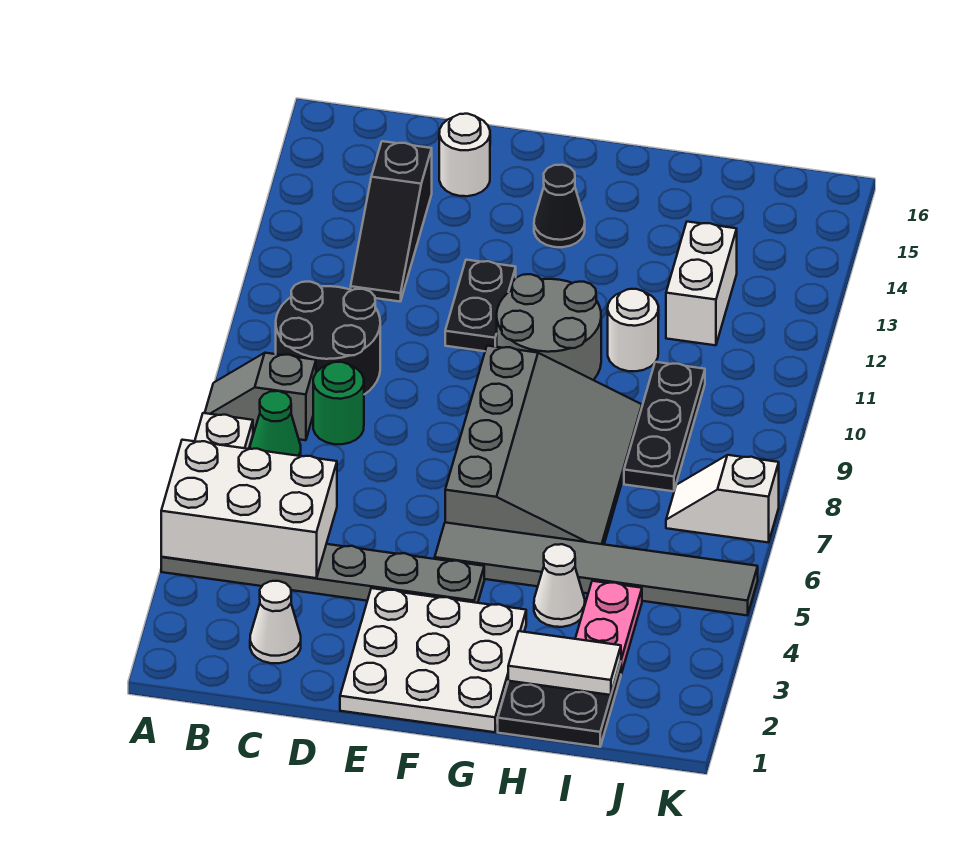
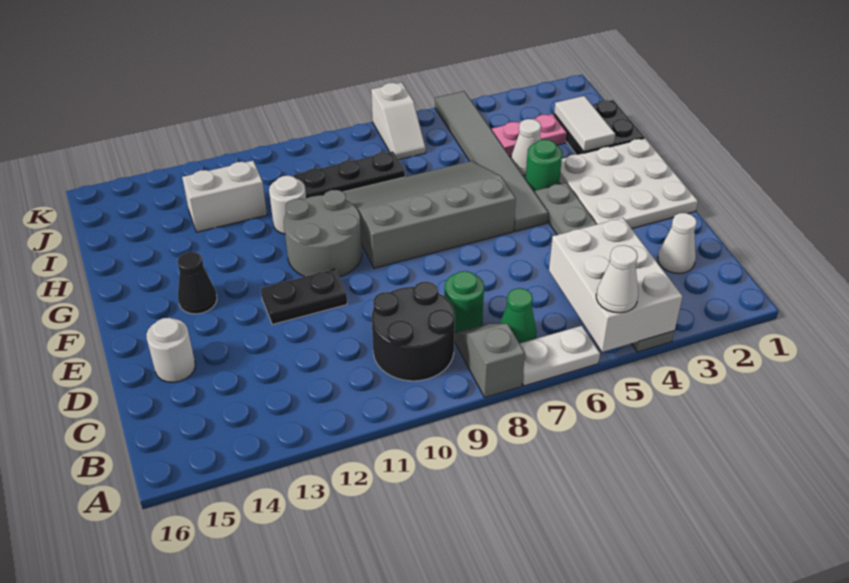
none -> white 1x1 cone [596,245,638,313]
grey 1x2 slope [205,353,316,440] -> grey 1x2 slope turned to [454,323,525,397]
black 1x3 slope [351,141,432,302] -> none
none -> green 1x1 round brick [525,140,562,192]

